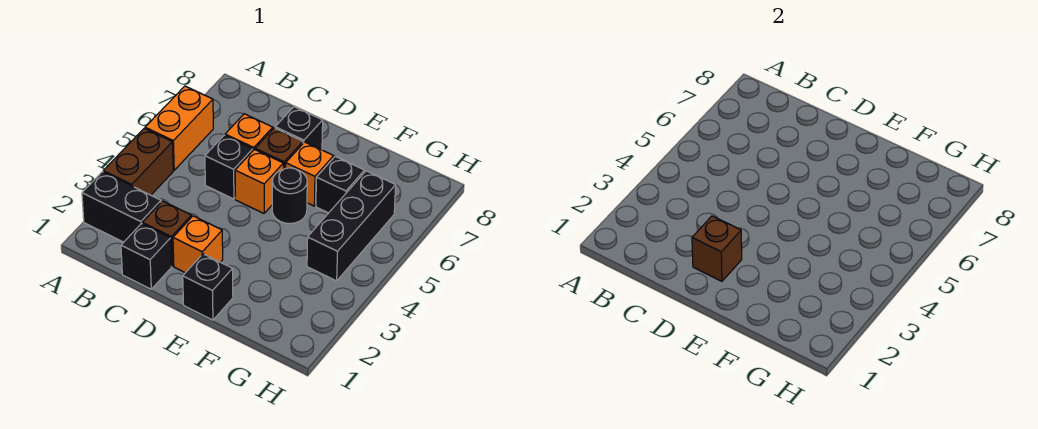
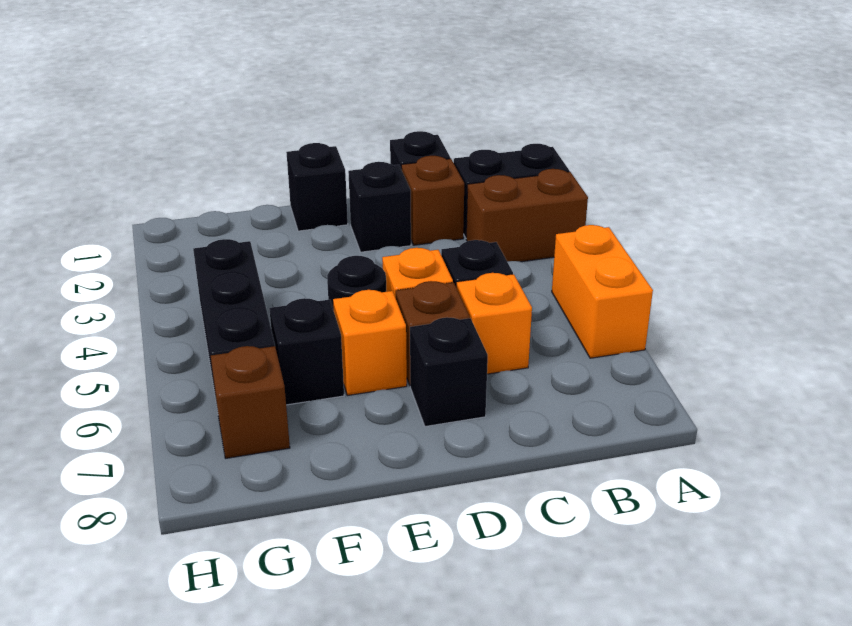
brown 1x2 brick [103,128,173,195] -> brown 1x2 brick turned to [466,169,588,262]
orange 1x1 brick [173,216,223,273] -> black 1x1 brick [348,162,411,252]
brown 1x1 brick [692,216,742,281] -> brown 1x1 brick moved to [211,346,290,458]

